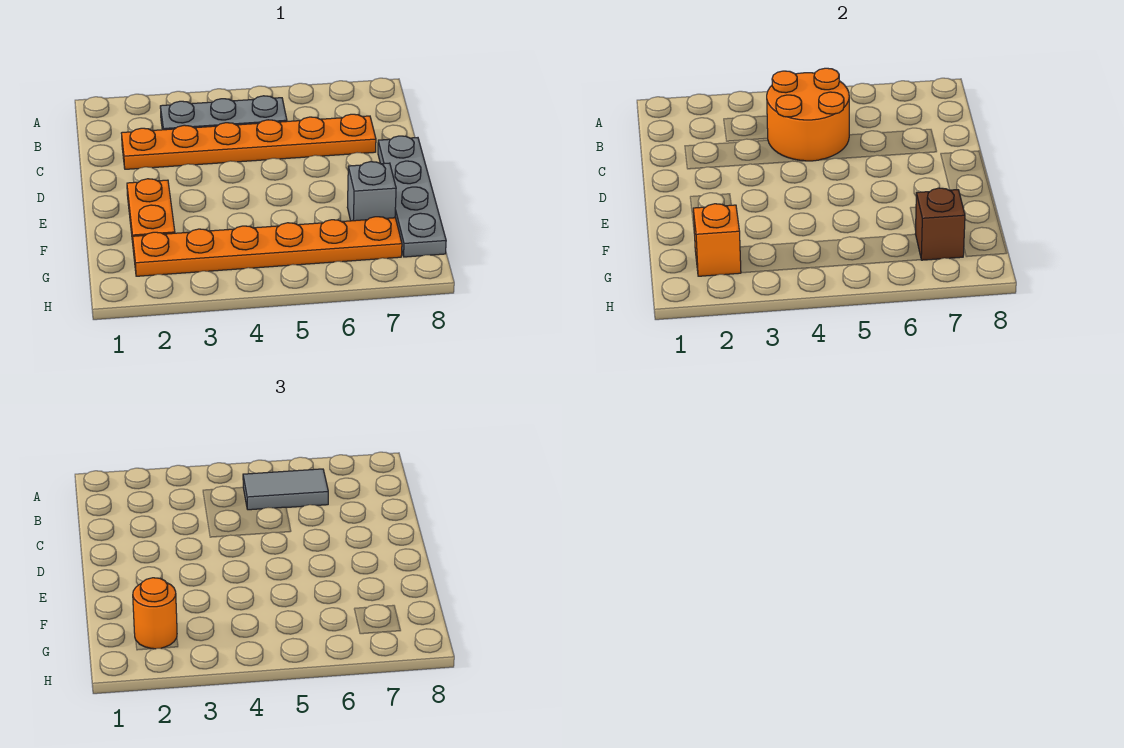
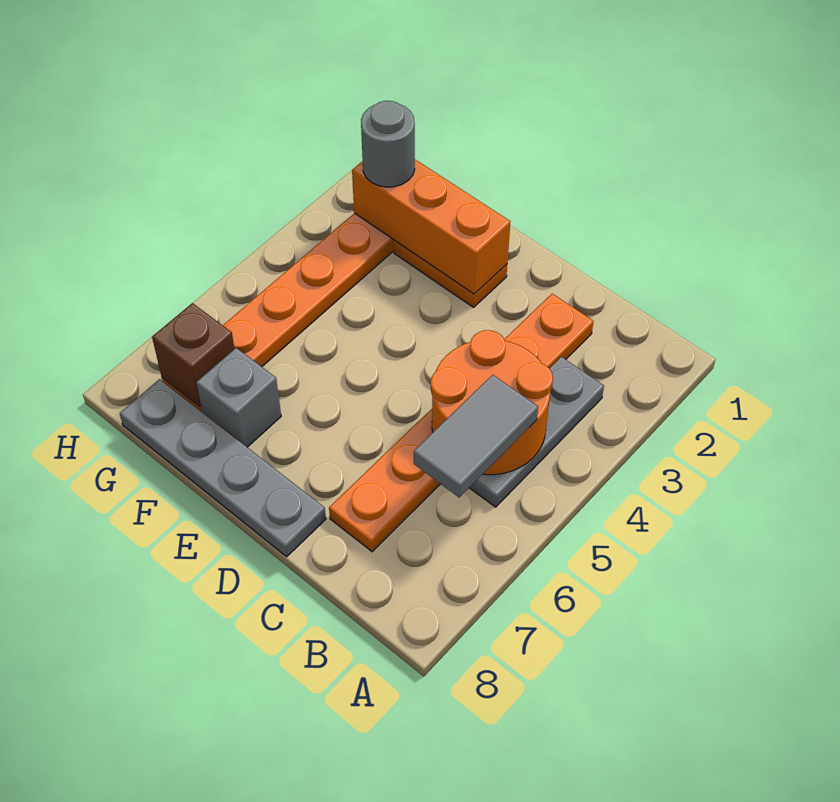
orange 1x1 brick [693,204,741,276] -> orange 1x3 brick [352,160,510,294]
orange 1x1 round brick [133,578,177,649] -> grey 1x1 round brick [361,101,415,187]

